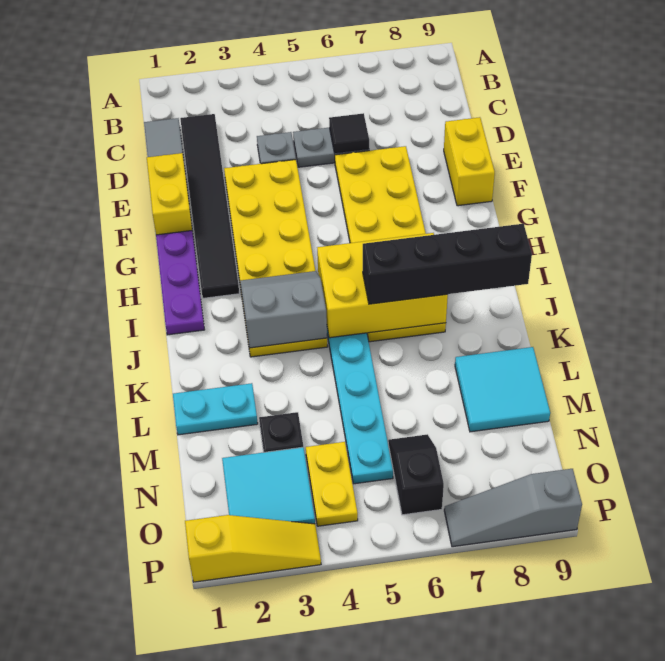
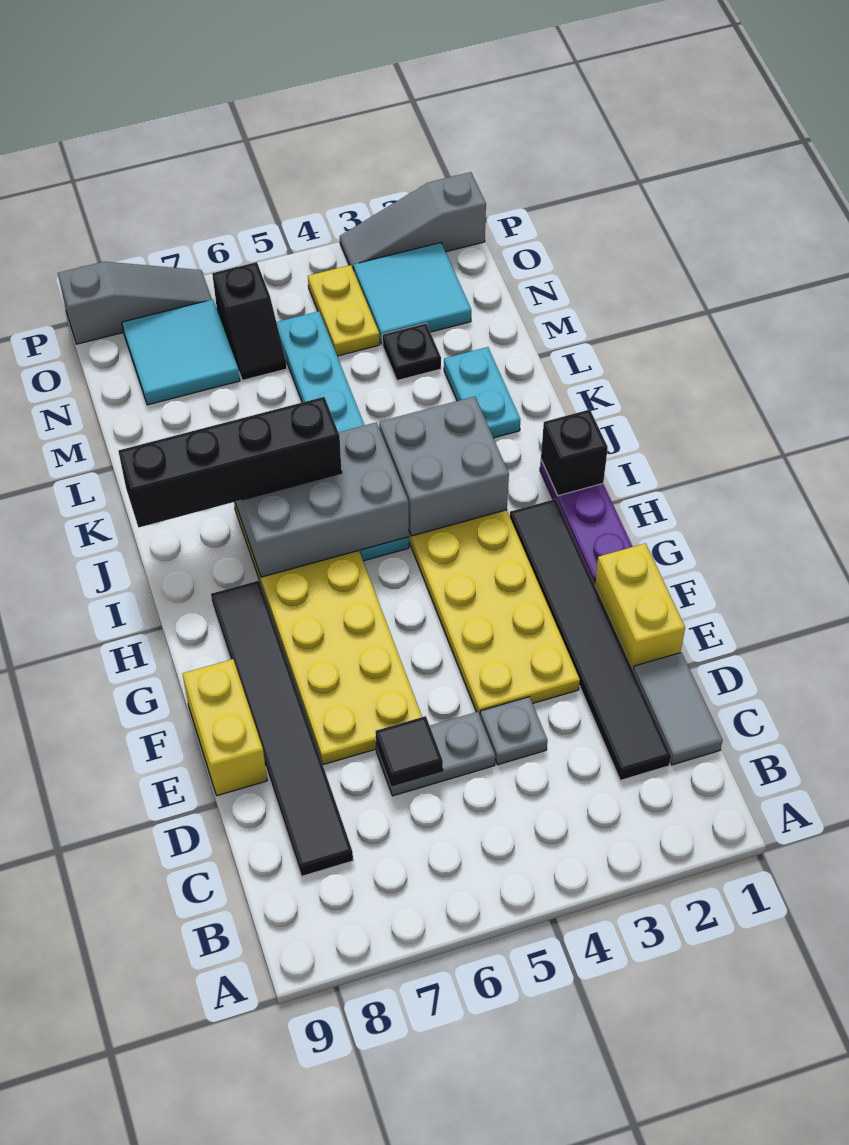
none -> black 1x6 tile [211,581,353,876]
none -> black 1x1 brick [541,410,608,496]
grey 2x2 slope [240,271,327,348] -> grey 2x2 brick [379,397,509,536]
yellow 2x3 brick [317,233,448,338] -> grey 2x3 brick [235,422,409,577]
cyan 1x2 plate [173,383,258,435] -> cyan 1x2 plate turned to [444,347,520,438]
cyan 2x2 tile [455,347,550,432] -> cyan 2x2 tile moved to [122,300,240,405]
yellow 1x3 slope [185,515,321,582] -> grey 1x3 slope [340,172,486,270]

